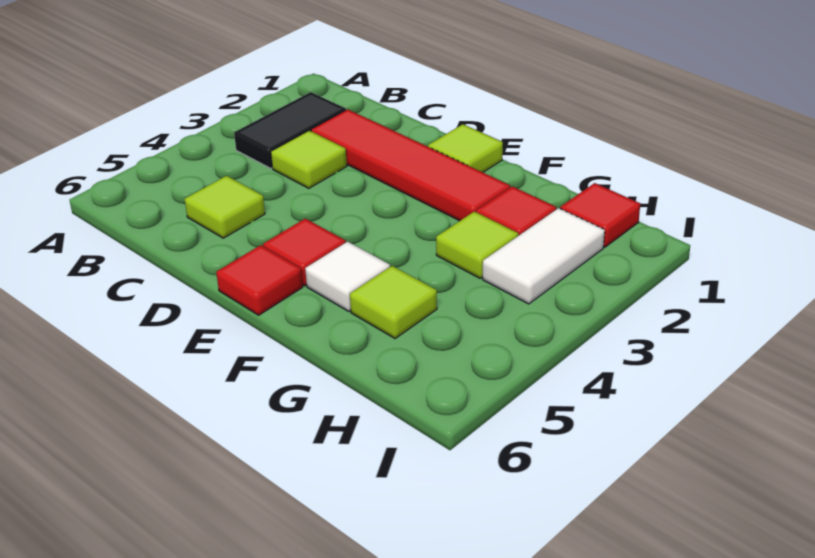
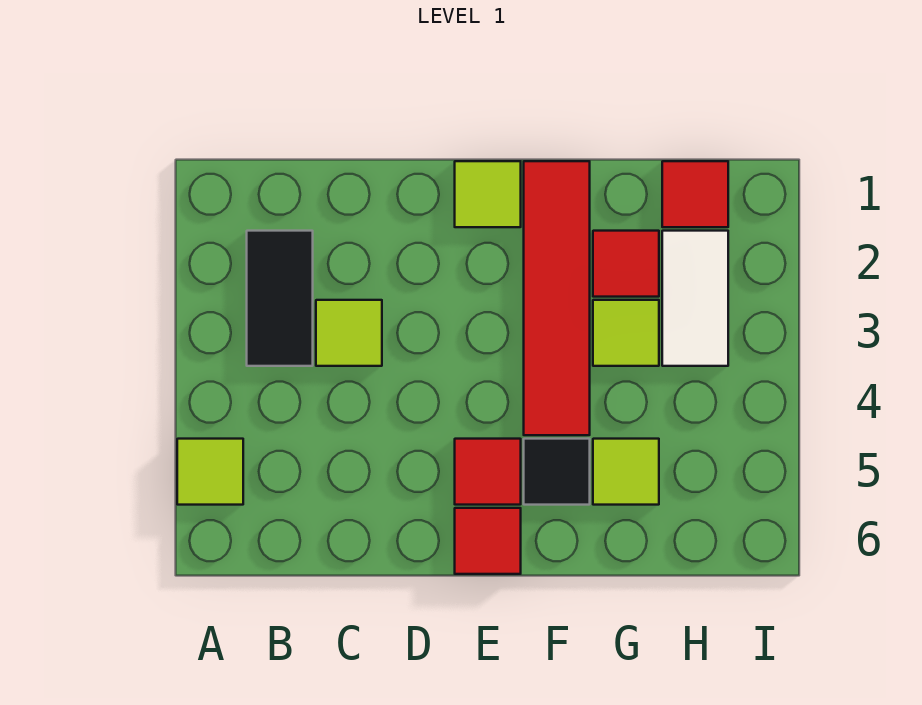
red 1x4 tile [311,109,510,221] -> red 1x4 tile turned to [524,161,590,435]
lime 1x1 tile [185,176,265,238] -> lime 1x1 tile moved to [177,439,243,505]
white 1x1 tile [305,242,390,311] -> black 1x1 tile [524,439,590,505]

